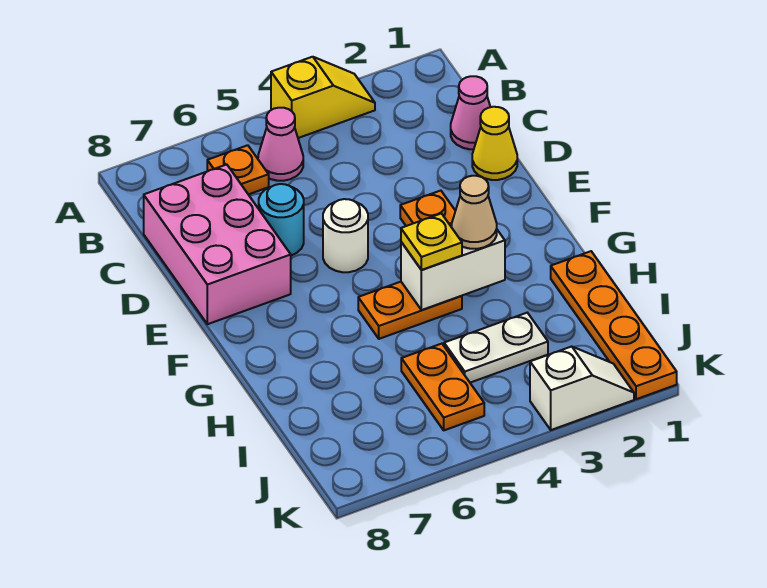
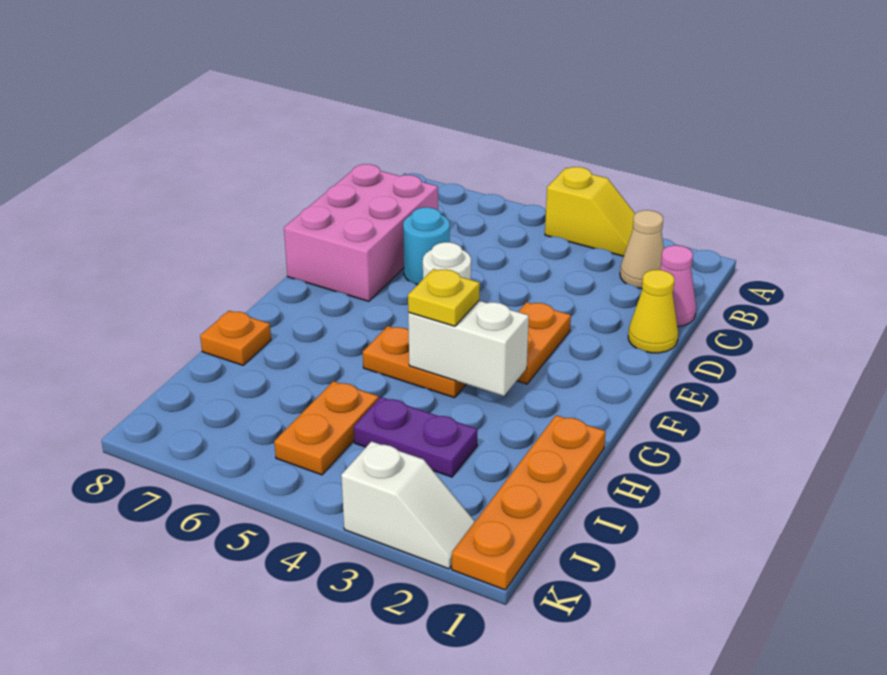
pink 1x1 cone [258,108,303,181] -> none
orange 1x1 plate [207,145,269,194] -> orange 1x1 plate moved to [200,311,271,365]
tan 1x1 cone [452,176,497,249] -> tan 1x1 cone moved to [620,210,664,289]
white 1x2 plate [444,313,548,383] -> purple 1x2 plate [354,397,478,477]

